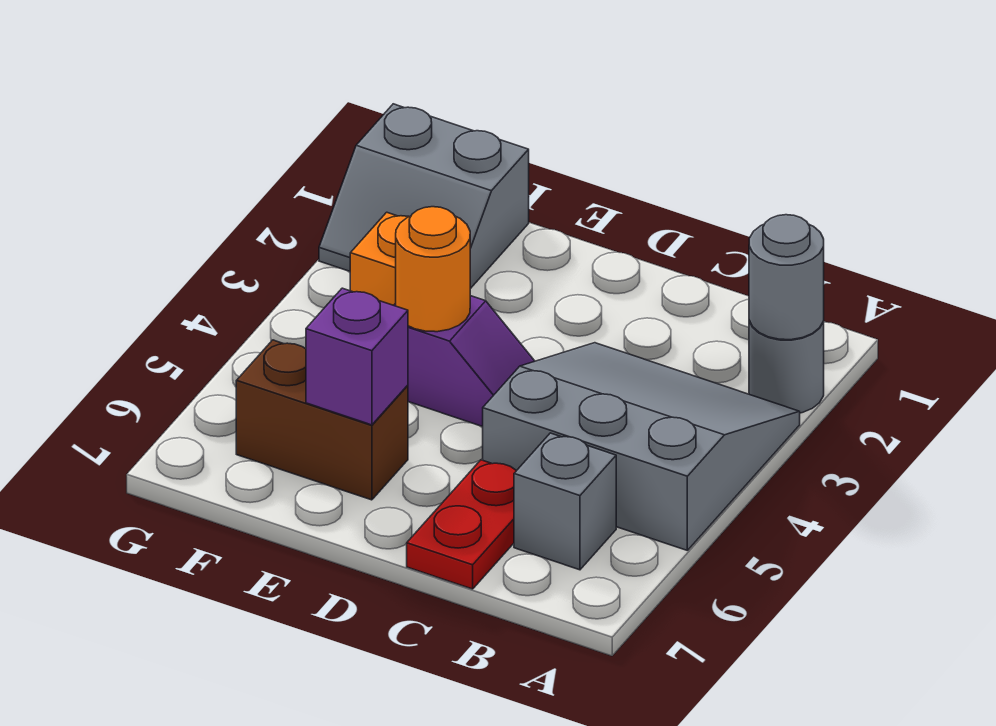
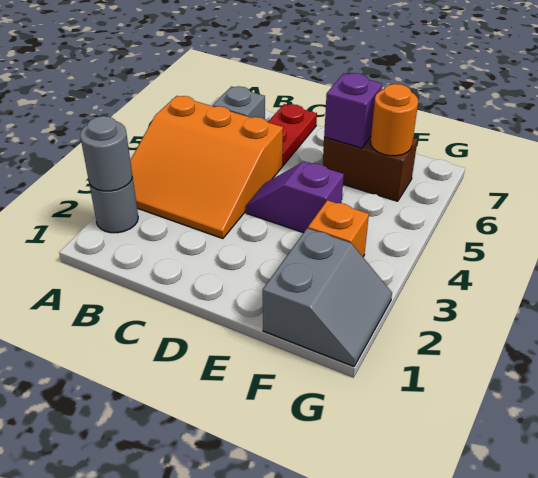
grey 3x3 slope [483,343,800,550] -> orange 3x3 slope [130,96,283,239]
orange 1x1 round brick [396,207,470,332] -> orange 1x1 round brick moved to [370,84,418,156]
grey 2x2 slope [319,104,529,289] -> grey 2x2 slope turned to [263,228,392,367]

